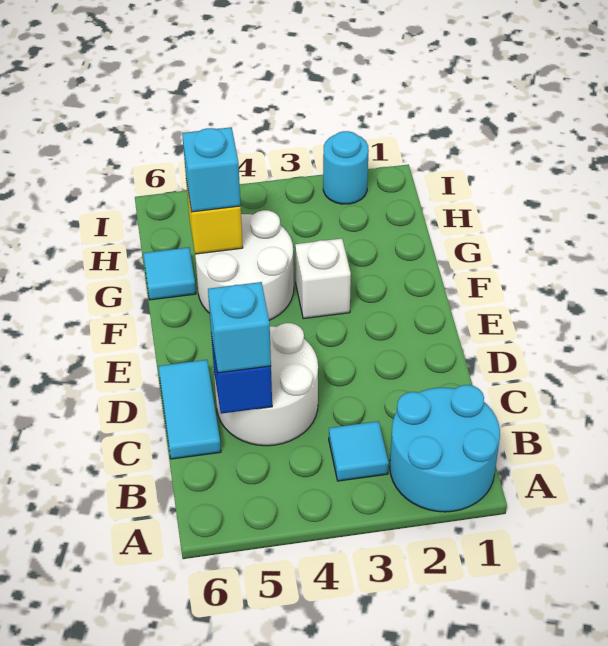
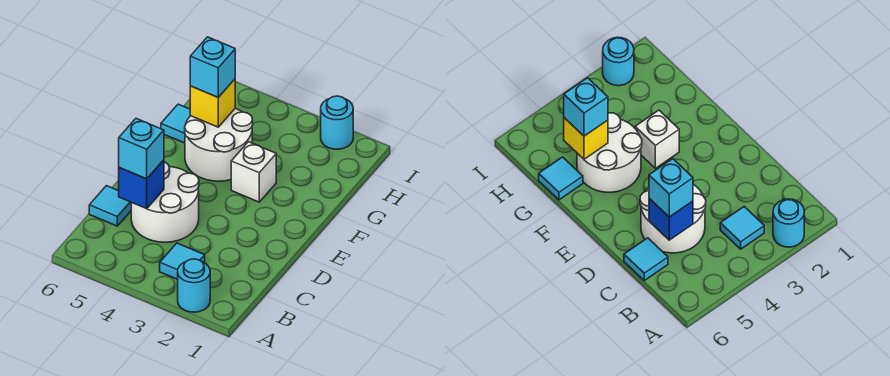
cyan 2x2 round brick [390,385,500,512] -> cyan 1x1 round brick [178,259,210,312]
cyan 1x2 tile [158,360,221,459] -> cyan 1x1 tile [89,186,131,226]

